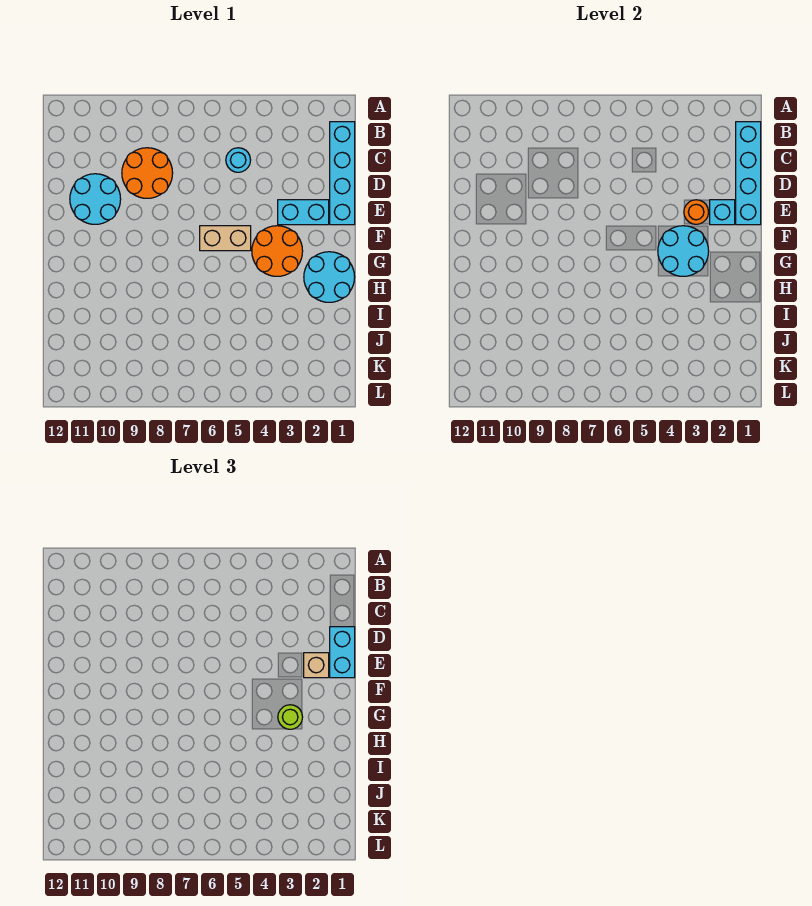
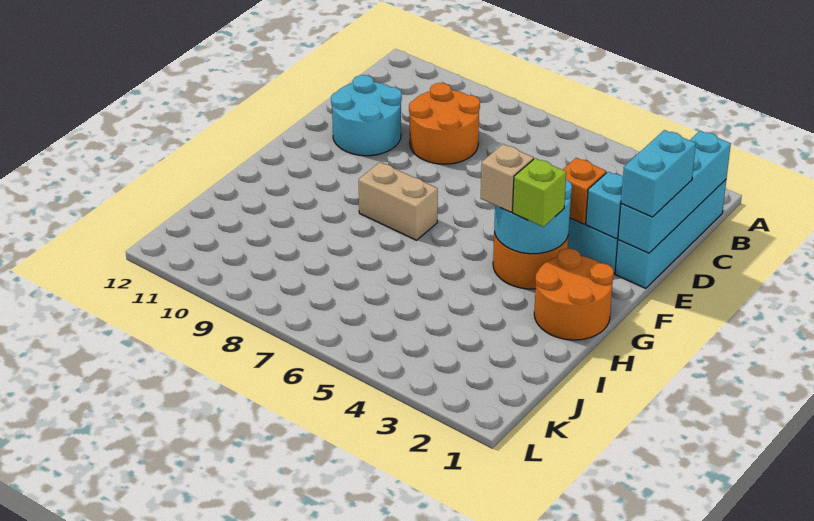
cyan 1x1 round brick [226,148,251,172] -> none
tan 1x1 brick [304,653,329,678] -> tan 1x1 brick moved to [481,144,534,212]
orange 1x1 round brick [684,200,709,224] -> orange 1x1 brick [563,158,606,224]
tan 1x2 brick [200,226,251,251] -> tan 1x2 brick moved to [359,162,438,240]
cyan 2x2 round brick [304,252,355,302] -> orange 2x2 round brick [534,248,614,340]
lime 1x1 round brick [278,705,303,729] -> lime 1x1 brick [513,158,566,227]

